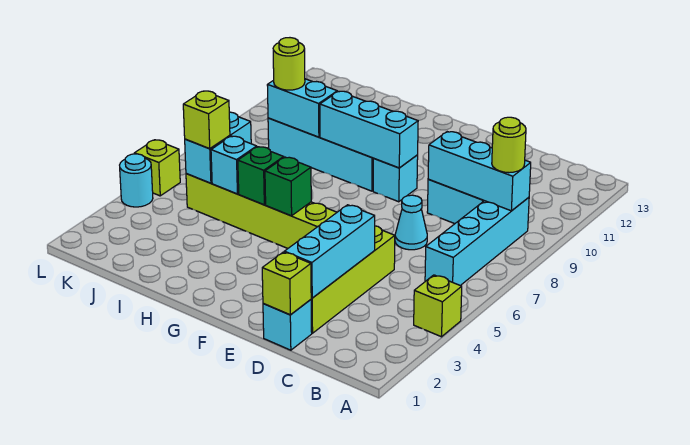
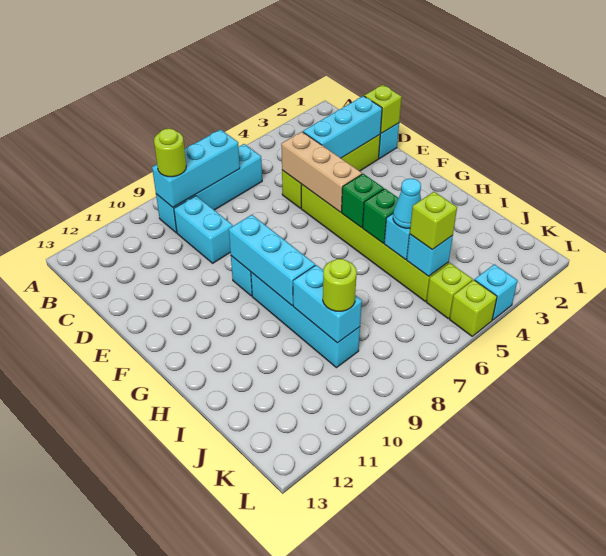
lime 1x1 brick [414,275,462,337] -> lime 1x1 brick moved to [426,263,472,319]
cyan 1x3 brick [428,132,531,211] -> cyan 1x3 brick turned to [152,129,240,207]
none -> tan 1x3 brick [281,132,362,212]
cyan 1x1 cone [395,195,427,250] -> cyan 1x1 cone moved to [393,179,421,228]
cyan 1x2 brick [185,112,251,183] -> cyan 1x1 brick [407,234,453,276]
cyan 1x1 round brick [120,154,153,207] -> cyan 1x1 brick [475,264,518,320]

